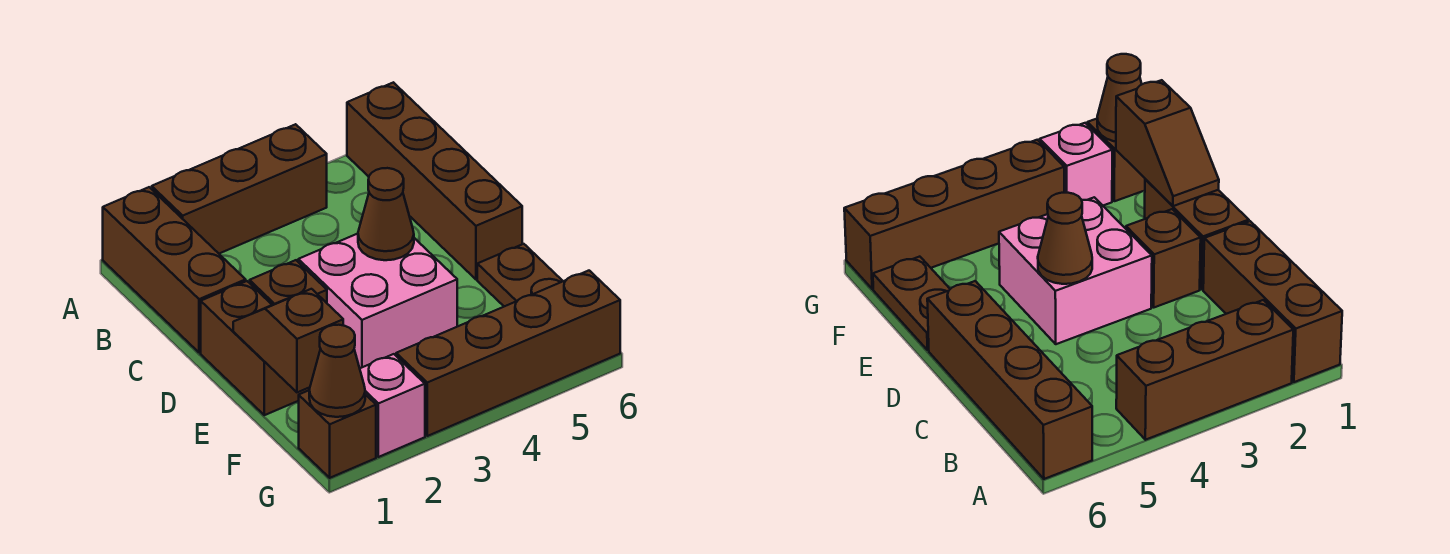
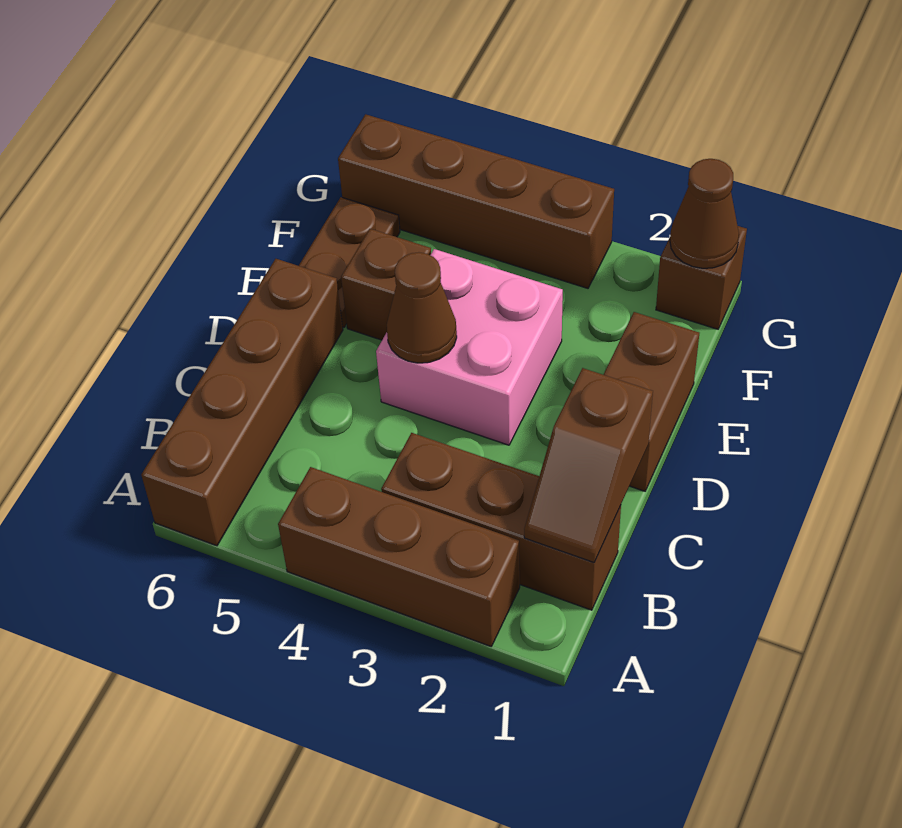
brown 1x3 brick [103,187,246,353] -> brown 1x3 brick turned to [381,433,621,610]
brown 1x1 brick [250,260,327,305] -> brown 1x1 brick moved to [341,229,431,340]
brown 1x2 slope [233,289,343,392] -> brown 1x2 slope moved to [524,368,653,562]
pink 1x1 brick [360,354,425,457] -> none

